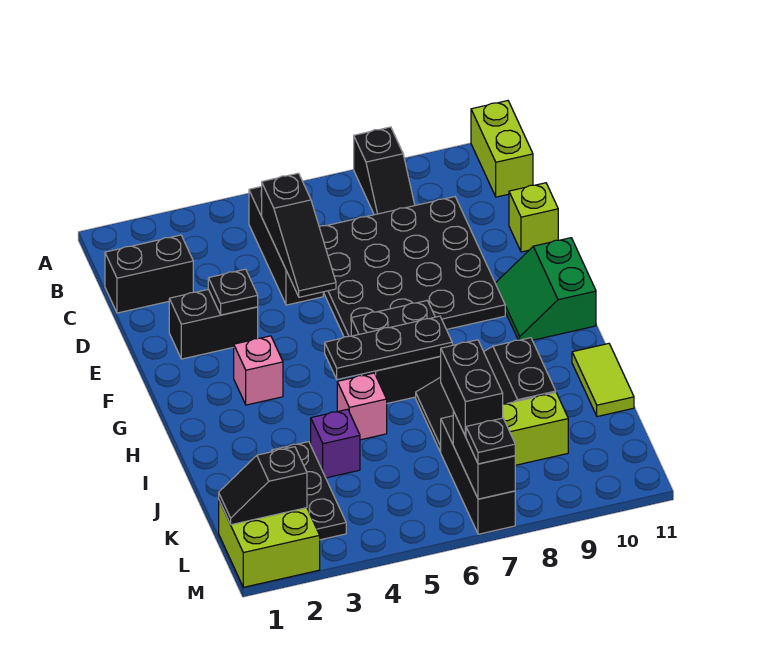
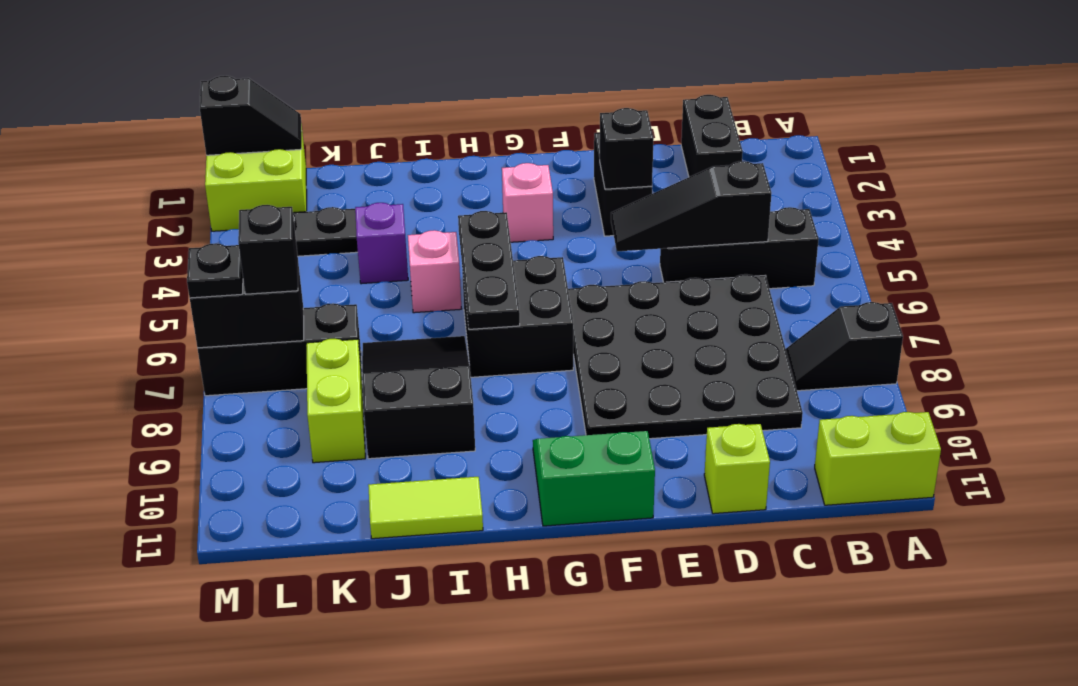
black 1x1 plate [208,269,258,315] -> black 1x1 brick [600,108,654,189]
black 1x2 brick [440,340,503,436] -> black 1x1 brick [238,205,298,294]
black 1x2 slope [219,447,307,525] -> black 1x2 slope turned to [200,76,302,155]

